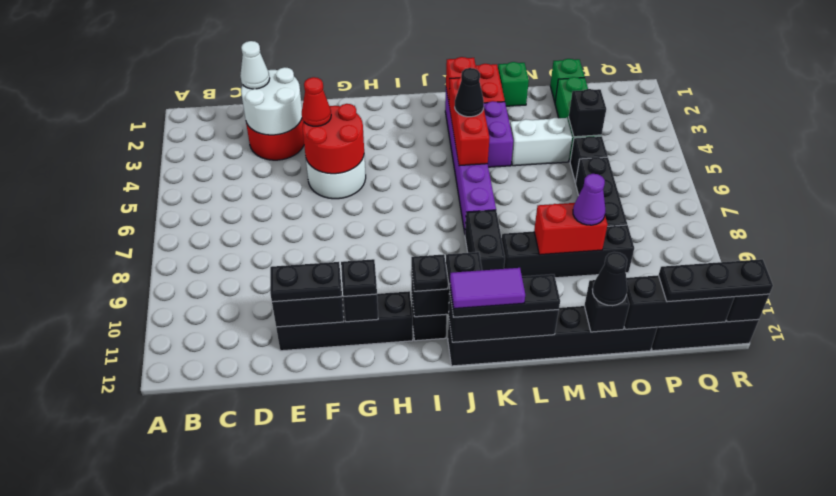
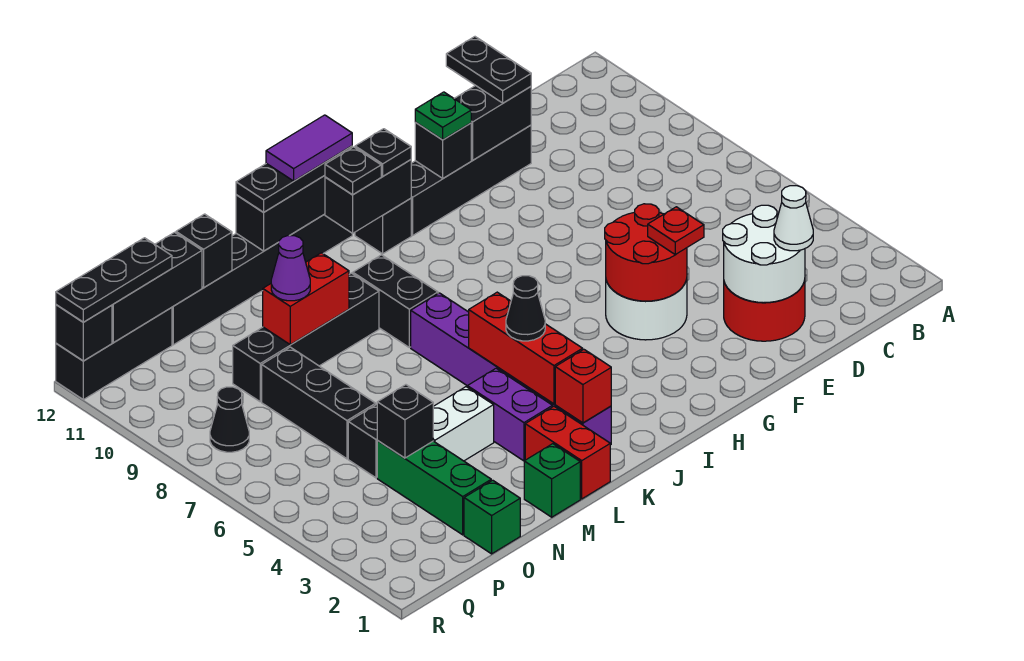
black 1x2 plate [270,262,342,302] -> black 1x2 plate turned to [446,37,531,103]
red 1x1 cone [302,77,331,126] -> red 1x1 plate [648,207,704,255]
black 1x1 plate [341,259,377,296] -> green 1x1 plate [415,92,471,140]
black 1x1 cone [593,252,627,306] -> black 1x1 cone moved to [210,387,249,452]

